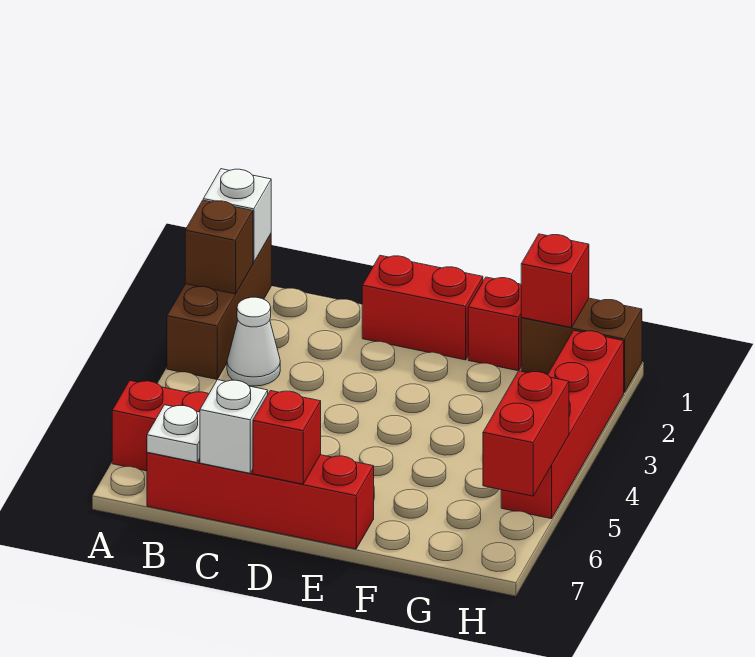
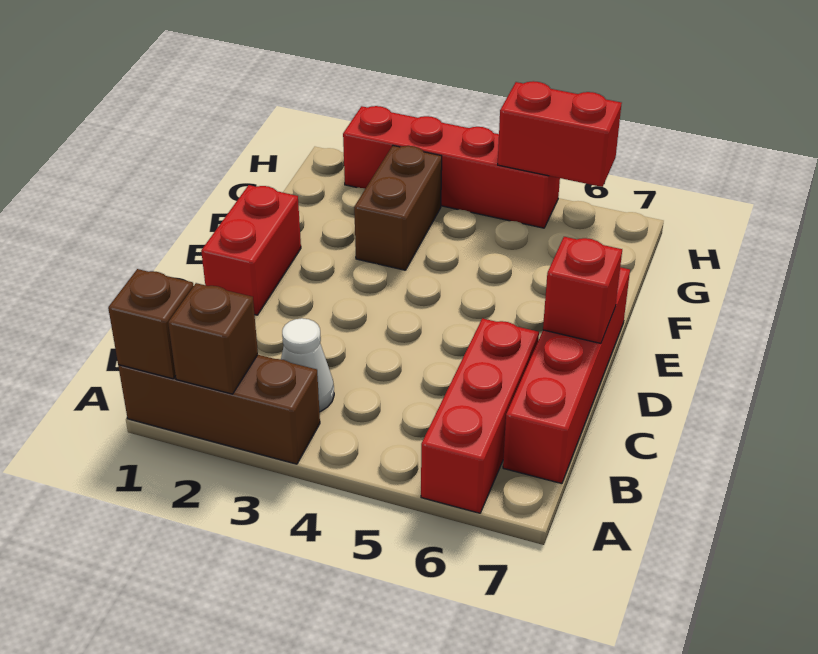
white 1x1 brick [203,169,271,262] -> brown 1x1 brick [108,269,193,379]
white 1x1 plate [147,405,200,462] -> none
white 1x1 brick [200,380,268,473] -> none
red 1x1 brick [468,277,522,371] -> none
brown 1x2 brick [521,298,642,392] -> brown 1x2 brick moved to [354,146,442,270]
red 1x1 brick [521,234,589,328] -> none

